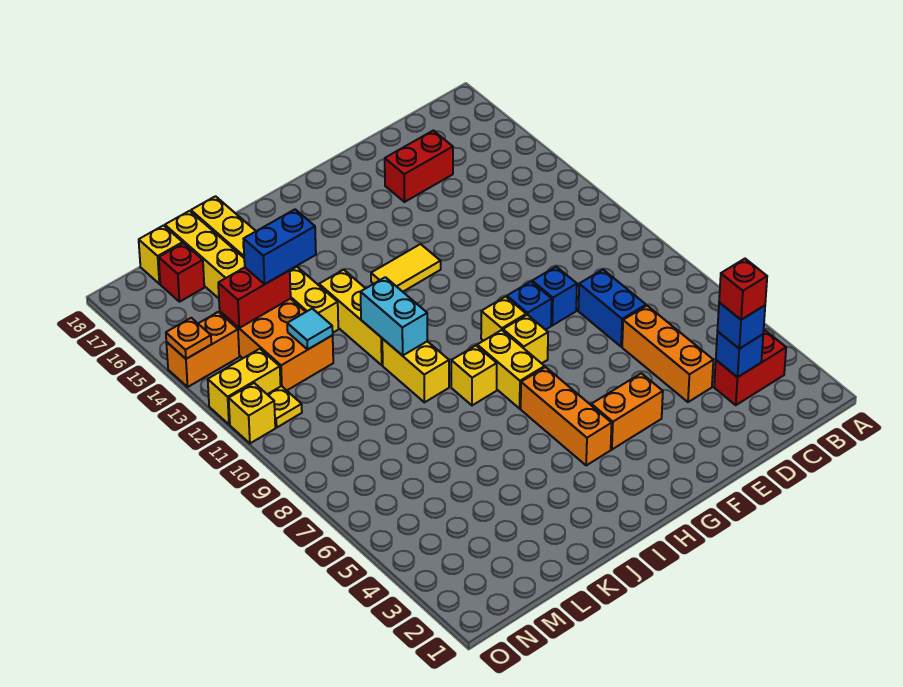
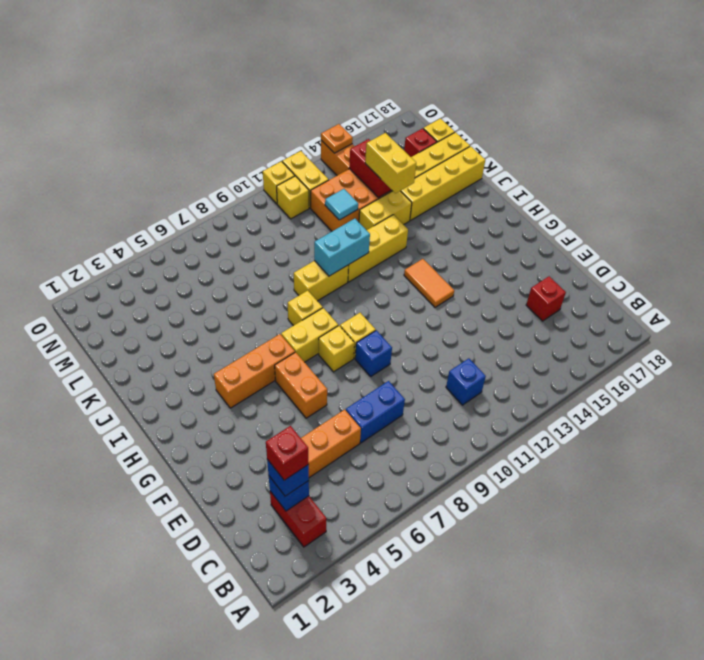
red 1x2 brick [385,131,453,202] -> red 1x1 brick [526,276,566,321]
blue 1x1 brick [532,267,577,325] -> blue 1x1 brick moved to [446,358,486,405]
orange 1x2 brick [591,373,663,449] -> orange 1x2 brick moved to [275,352,327,418]
yellow 1x2 tile [371,244,441,292] -> orange 1x2 tile [404,259,454,307]
blue 1x2 brick [244,209,316,284] -> yellow 1x2 brick [365,133,416,193]
yellow 1x1 plate [267,386,302,427] -> yellow 1x1 brick [277,176,309,219]

